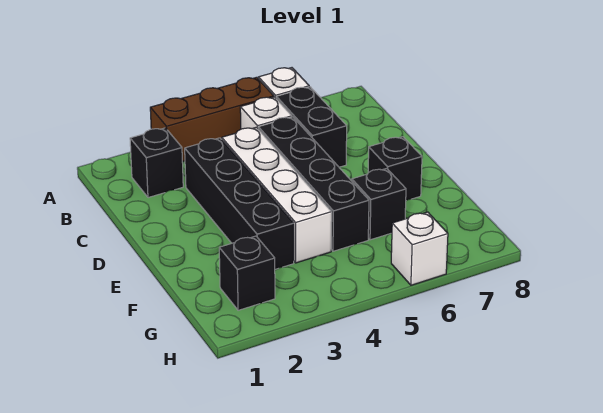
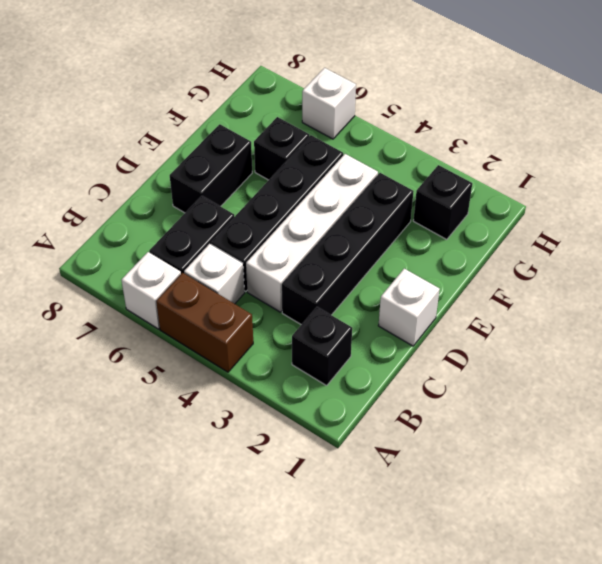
brown 1x3 brick [150,77,274,162] -> brown 1x2 brick [156,273,253,372]
none -> white 1x1 brick [378,269,440,346]
black 1x1 brick [368,137,422,201] -> black 1x2 brick [170,124,252,213]

